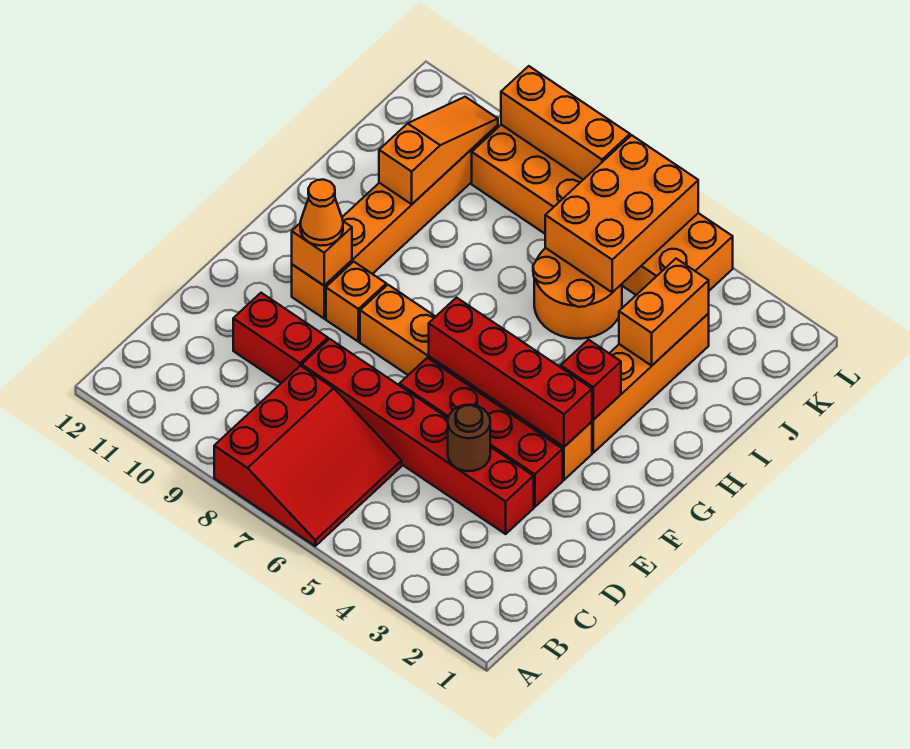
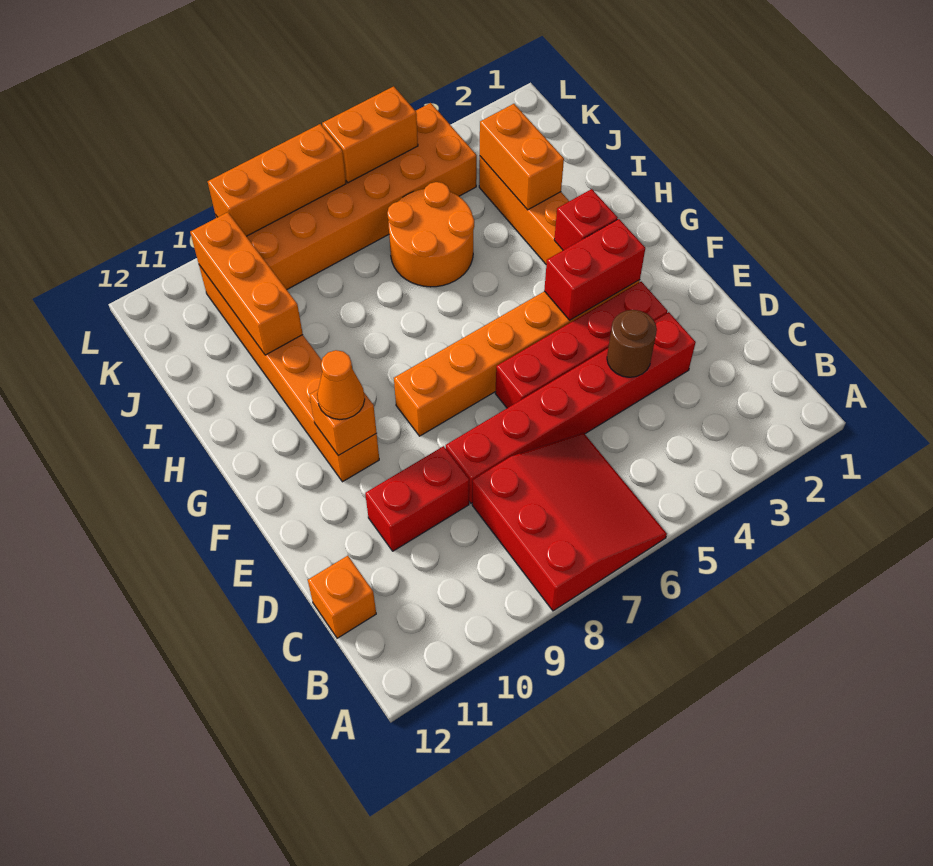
red 1x4 brick [429,298,592,447] -> red 1x2 brick [544,219,645,320]
orange 1x1 brick [326,262,386,342] -> orange 1x1 brick moved to [308,556,376,638]
orange 1x3 slope [379,97,498,204] -> orange 1x3 brick [190,212,303,355]
orange 2x3 brick [545,135,698,293] -> orange 1x2 brick [322,86,418,183]

